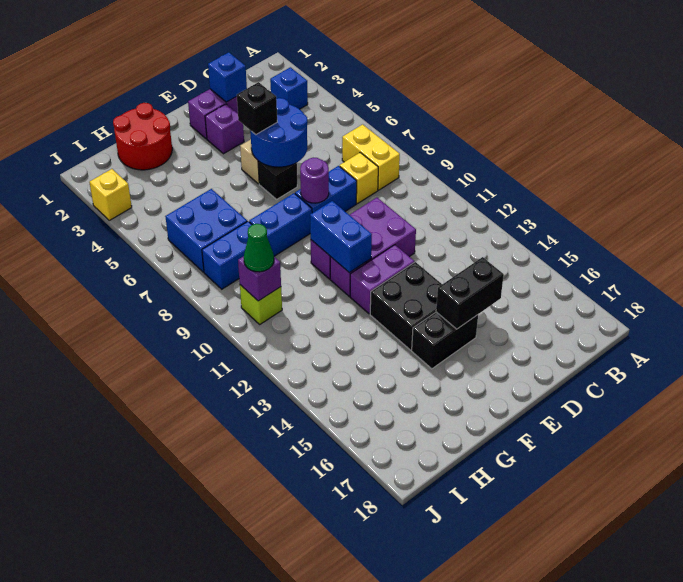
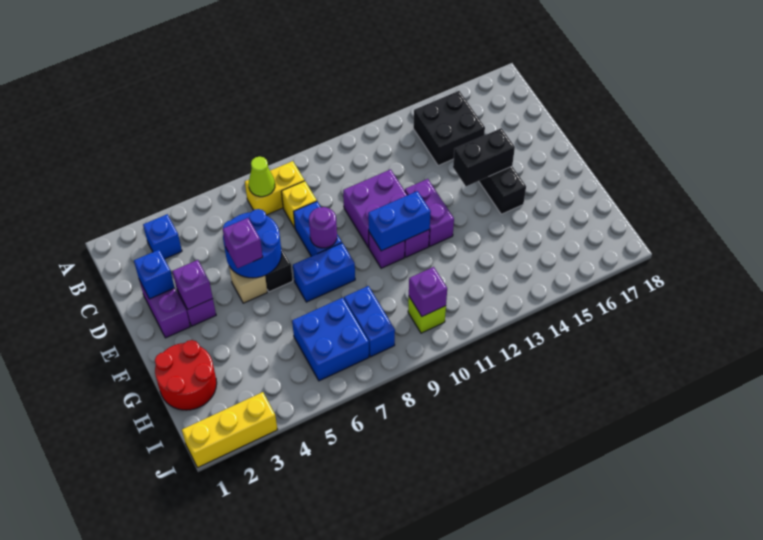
none -> lime 1x1 cone [249,157,275,197]
black 1x2 brick [436,257,504,329] -> black 1x2 brick turned to [453,128,515,186]
none -> purple 1x1 brick [172,260,213,309]
black 1x1 brick [237,82,277,135] -> purple 1x1 brick [223,218,263,268]
black 2x2 brick [370,262,442,350] -> black 2x2 brick moved to [413,91,485,166]
blue 1x2 brick [249,193,312,256] -> blue 1x2 brick turned to [293,243,355,302]
green 1x1 cone [244,224,274,272] -> none
yellow 1x1 brick [89,169,132,220] -> yellow 1x3 brick [182,392,278,468]

